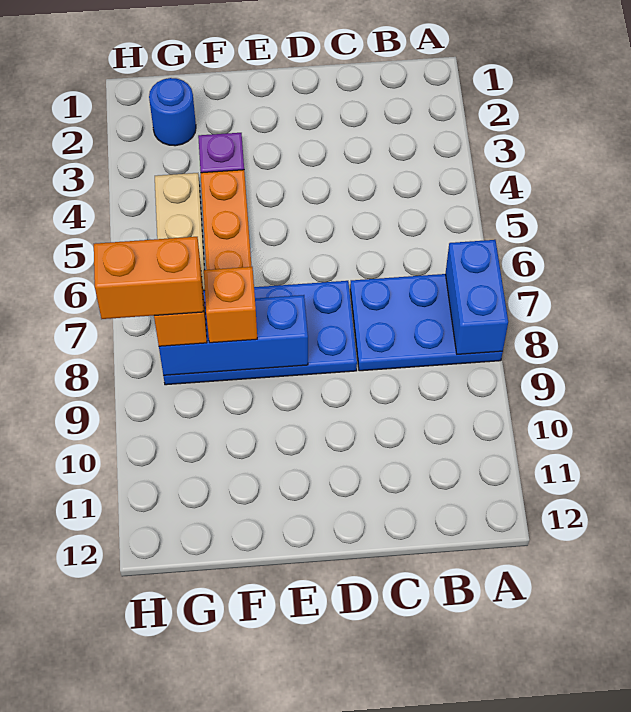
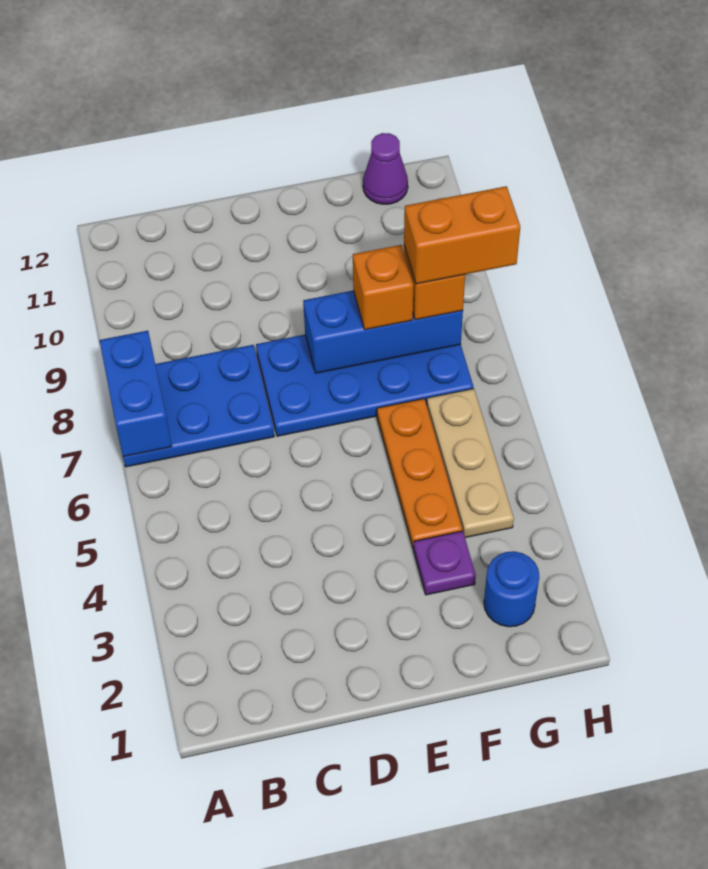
none -> purple 1x1 cone [363,133,408,204]

